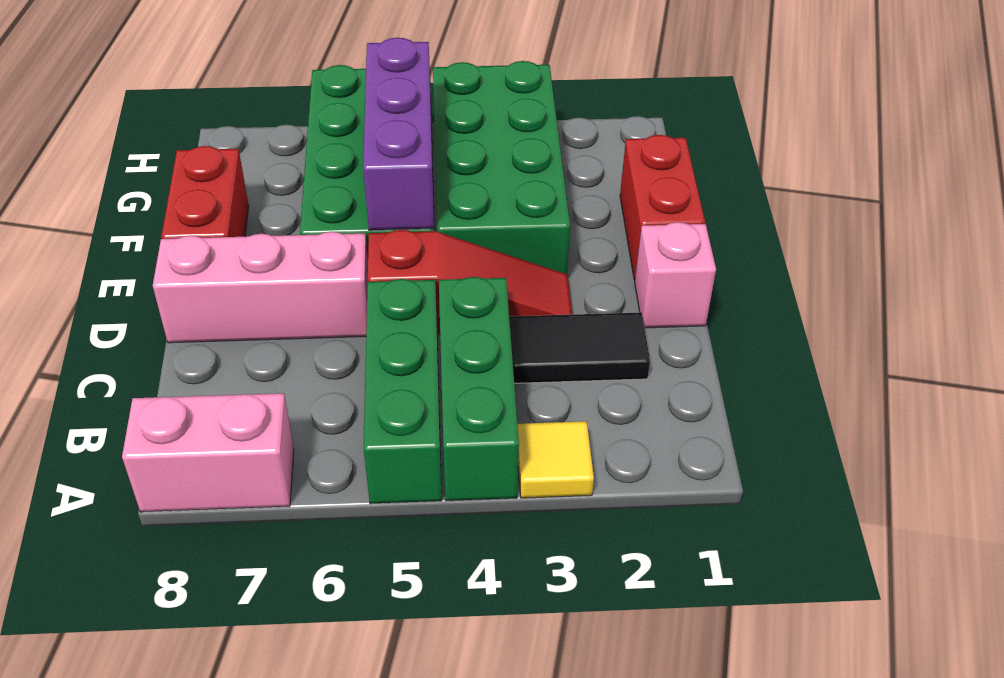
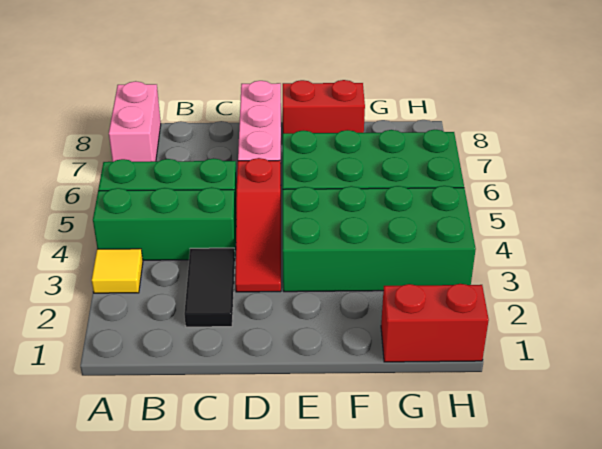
pink 1x1 brick [635,222,716,328] -> none
red 1x2 brick [620,135,705,280] -> red 1x2 brick moved to [381,284,489,362]
purple 1x3 brick [363,38,434,230] -> none

